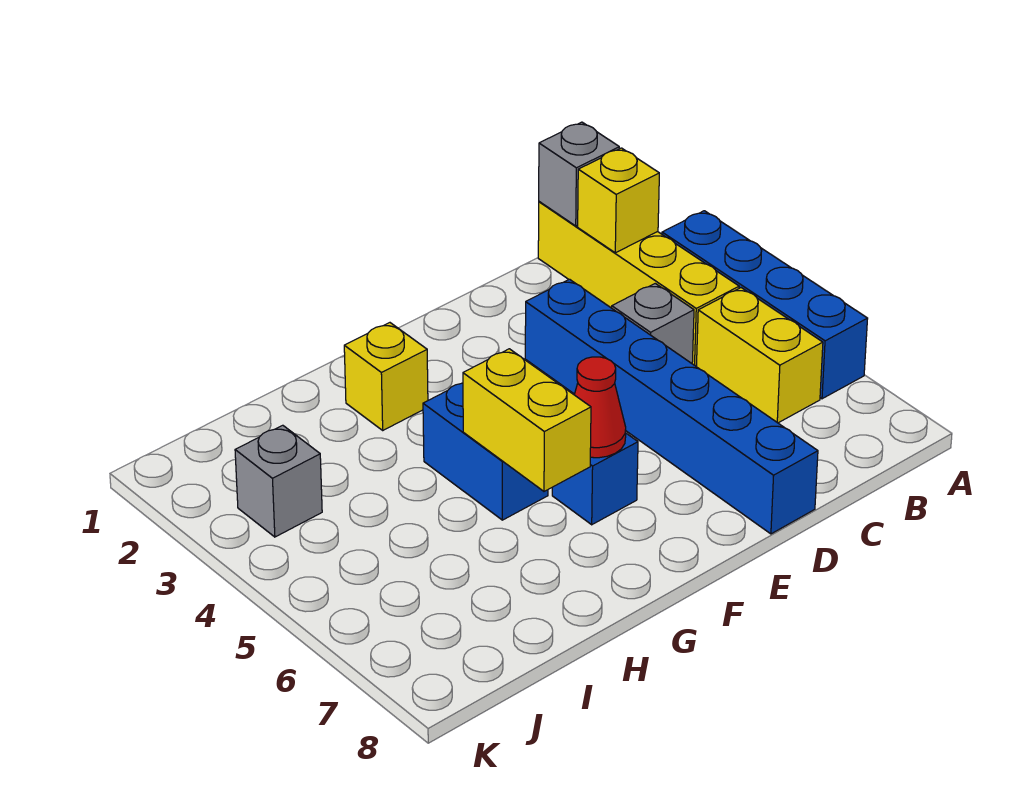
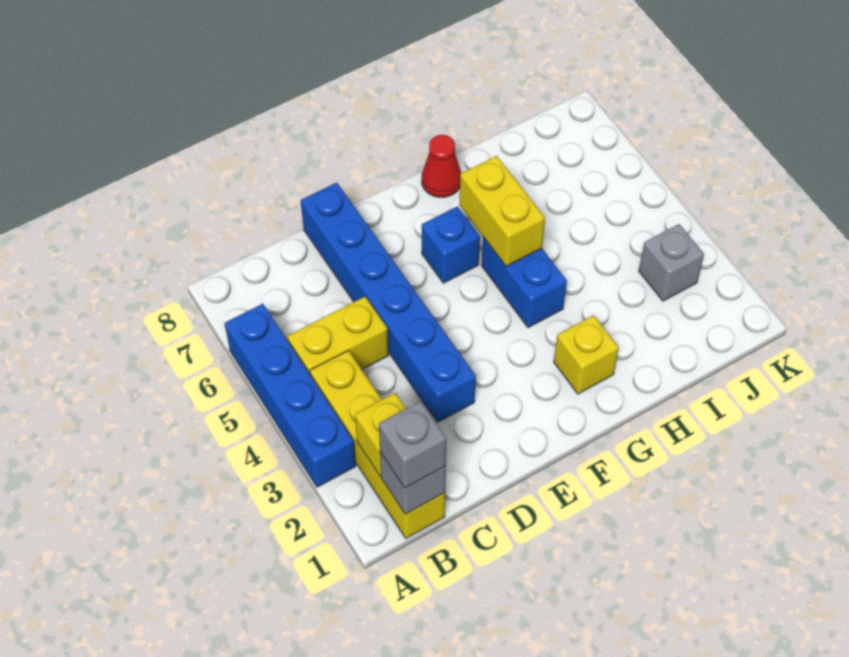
yellow 1x2 brick [696,288,823,423] -> yellow 1x2 brick turned to [287,297,388,374]
grey 1x1 brick [612,284,694,363] -> grey 1x1 brick moved to [379,401,446,488]
red 1x1 cone [574,357,626,458] -> red 1x1 cone moved to [422,135,461,197]

